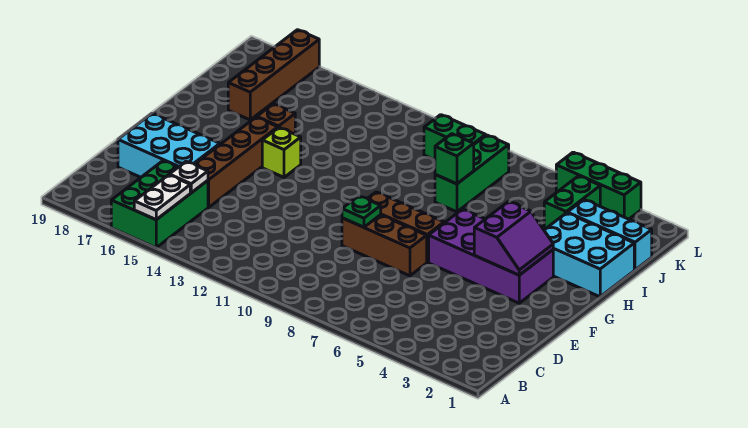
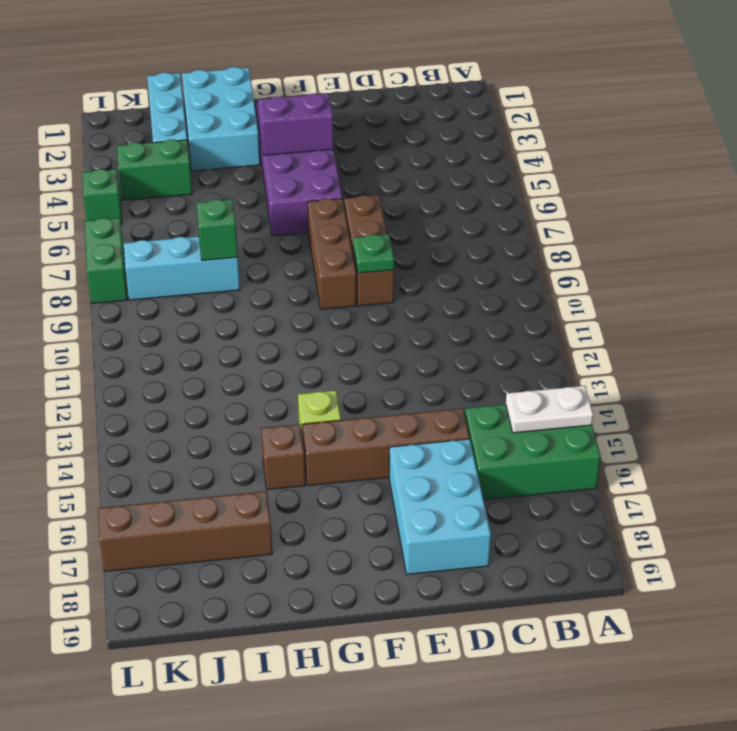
white 1x1 plate [169,162,208,193] -> none
green 1x3 brick [435,135,509,212] -> cyan 1x3 brick [124,236,240,300]
green 1x2 brick [424,115,486,160] -> green 1x2 brick moved to [84,218,127,303]
green 1x3 brick [556,152,641,219] -> green 1x1 brick [82,169,122,225]

